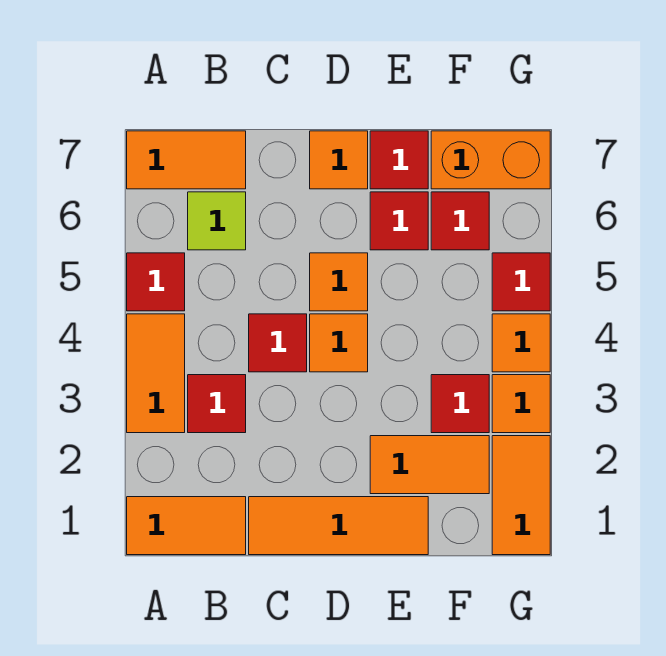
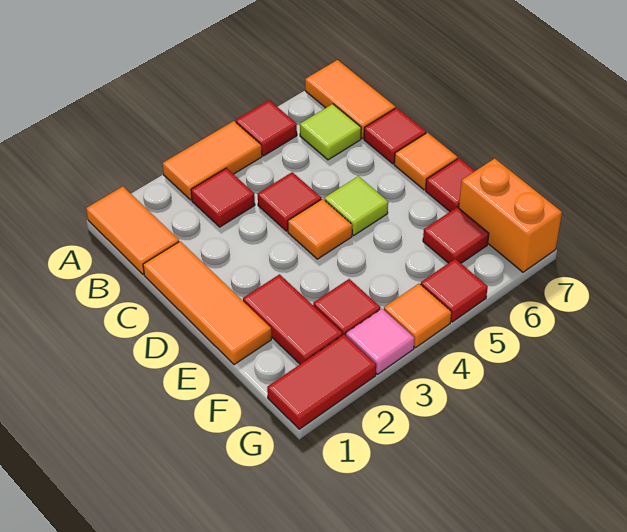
orange 1x1 tile [310,253,368,311] -> lime 1x1 tile [324,176,388,235]
orange 1x2 tile [370,436,489,494] -> red 1x2 tile [243,274,343,364]
red 1x1 tile [370,192,428,250] -> red 1x1 tile moved to [364,108,426,164]
orange 1x2 tile [492,436,550,555] -> red 1x2 tile [267,335,376,429]
orange 1x1 tile [492,375,550,433] -> pink 1x1 tile [346,309,414,374]

